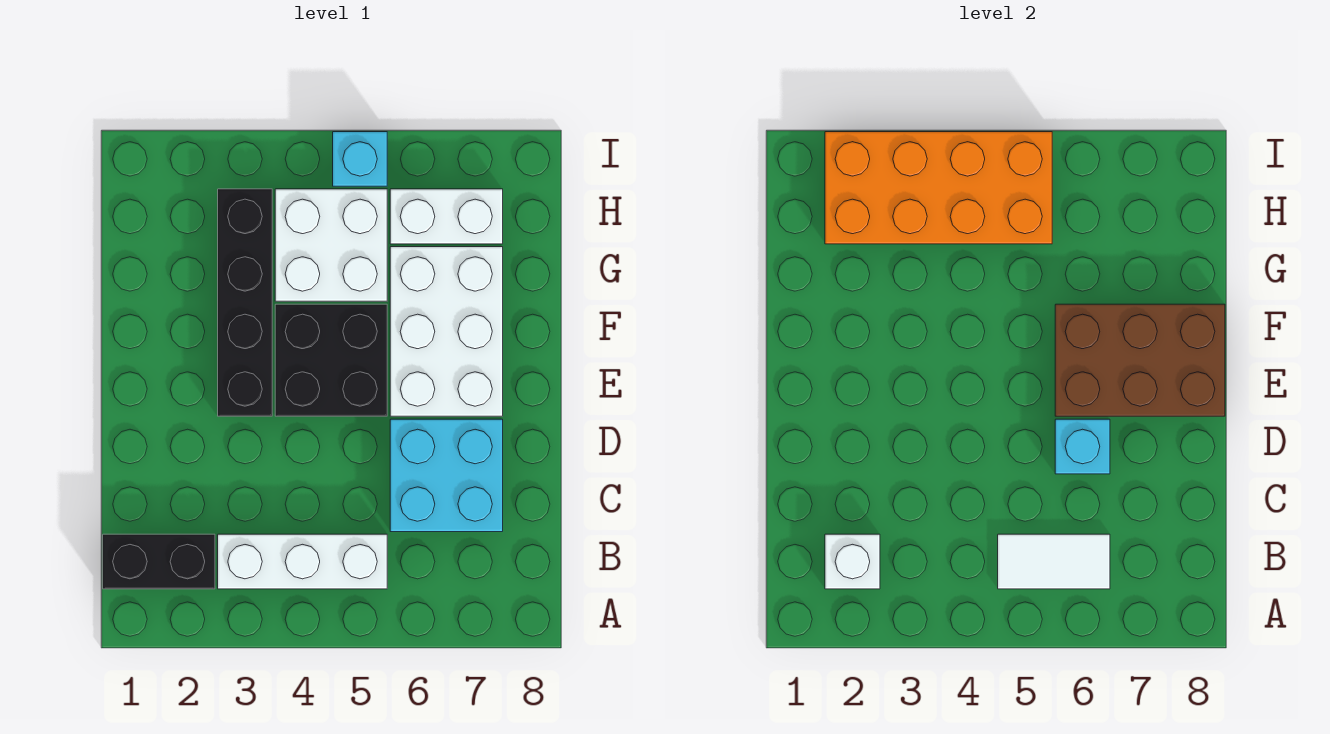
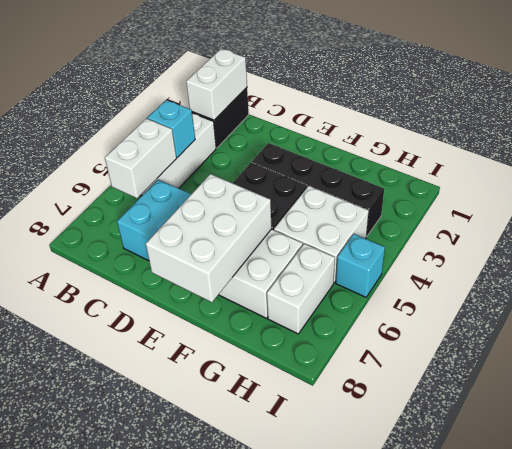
white 1x1 brick [825,534,880,589] -> white 1x2 brick [186,49,247,120]
white 1x2 tile [998,534,1110,589] -> white 1x2 brick [105,119,177,198]
cyan 1x1 brick [1055,419,1110,474] -> cyan 1x1 brick moved to [147,100,195,157]
brown 2x3 brick [1055,304,1225,416] -> white 2x3 brick [146,174,272,302]
orange 2x4 brick [825,132,1052,244] -> none

